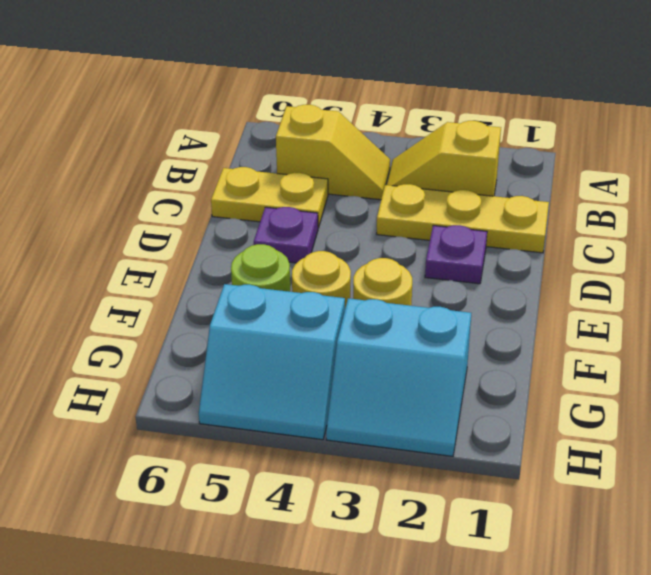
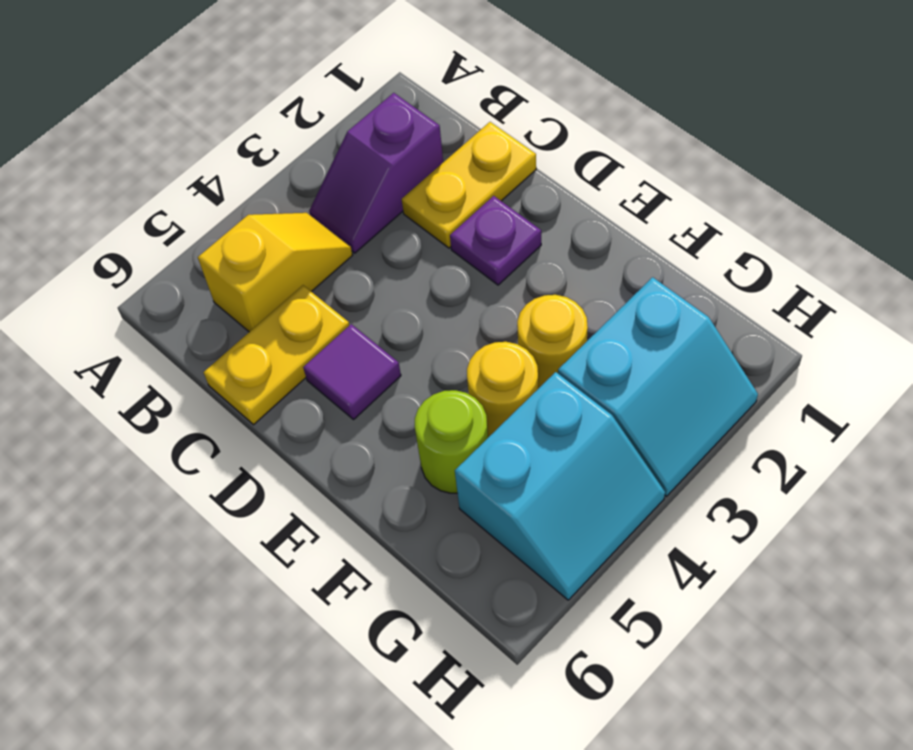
yellow 1x2 slope [387,121,501,196] -> purple 1x2 slope [309,93,443,253]
yellow 1x3 plate [377,184,549,253] -> yellow 1x2 plate [402,122,536,248]
purple 1x1 plate [254,207,318,263] -> purple 1x1 tile [303,324,401,419]

